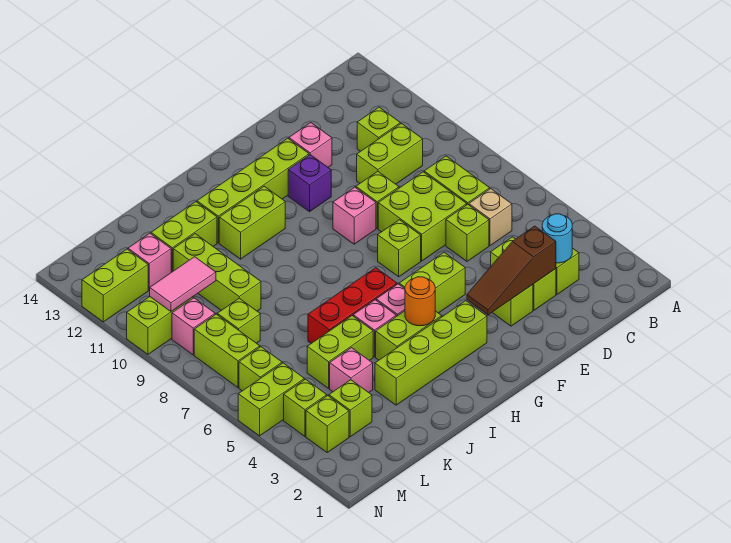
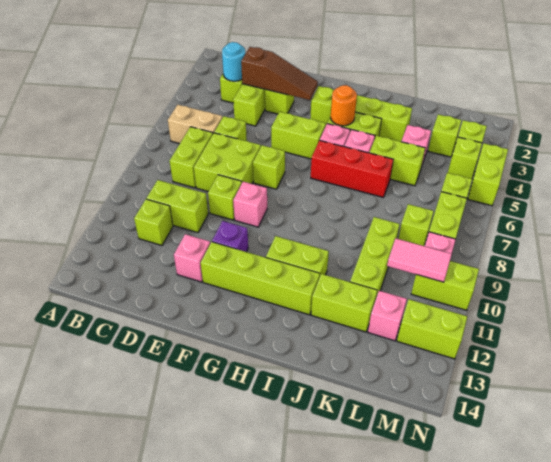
tan 1x1 brick [469,189,512,246] -> tan 1x2 brick [168,105,223,144]
lime 1x2 brick [238,363,304,436] -> lime 1x2 brick turned to [468,143,508,206]

